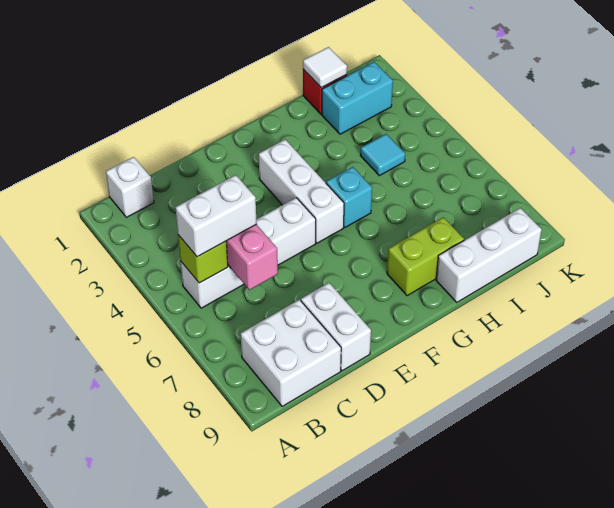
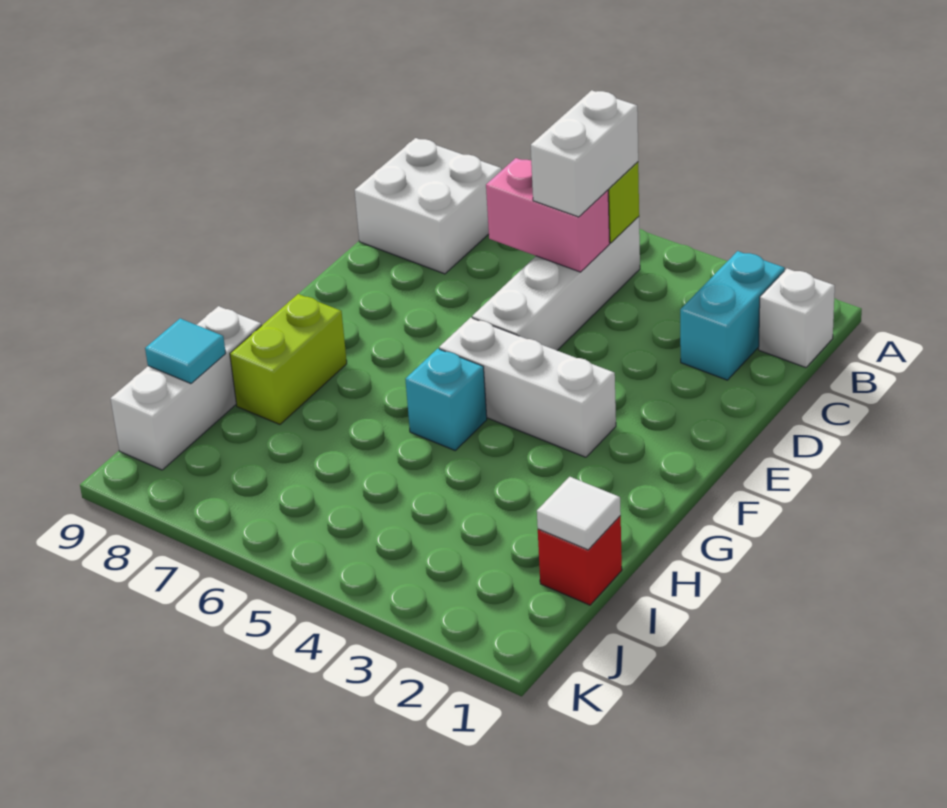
white 1x2 brick [301,283,371,371] -> none
cyan 1x2 brick [322,62,393,134] -> cyan 1x2 brick moved to [680,251,785,380]
cyan 1x1 tile [360,134,405,176] -> cyan 1x1 tile moved to [145,318,226,384]

